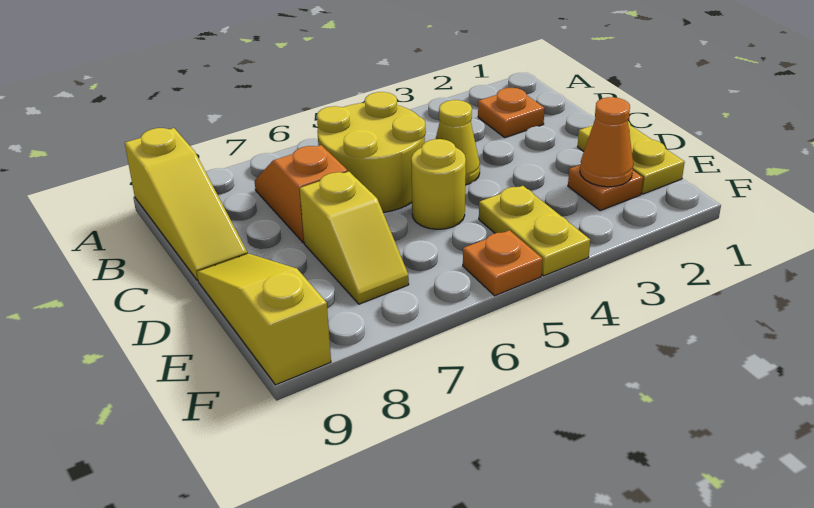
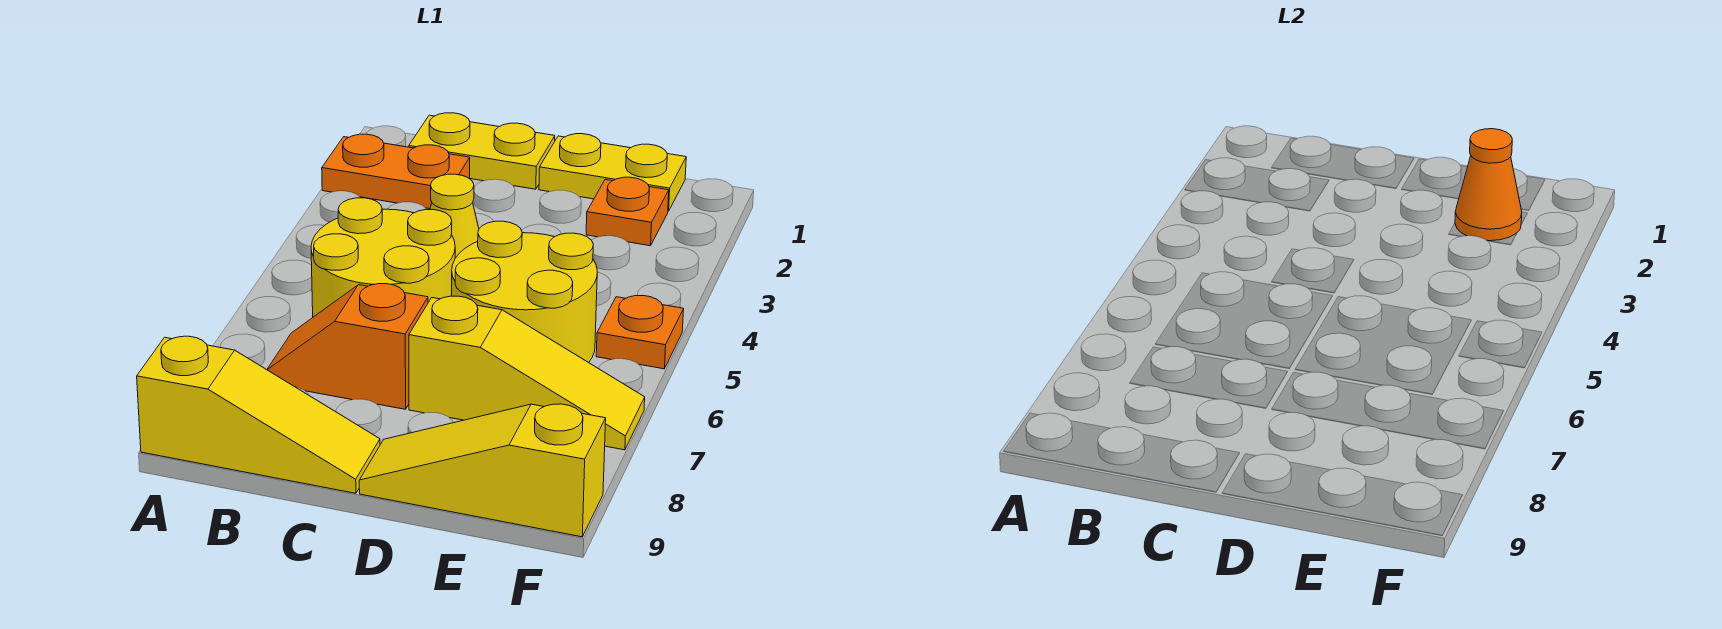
orange 1x1 plate [478,88,545,138] -> orange 1x2 plate [322,134,470,209]
yellow 1x1 round brick [411,139,466,229] -> yellow 2x2 round brick [452,221,597,363]
yellow 1x2 slope [300,172,409,304] -> yellow 1x3 slope [409,296,645,450]
yellow 1x2 plate [479,186,590,276] -> yellow 1x2 plate moved to [409,113,555,189]

